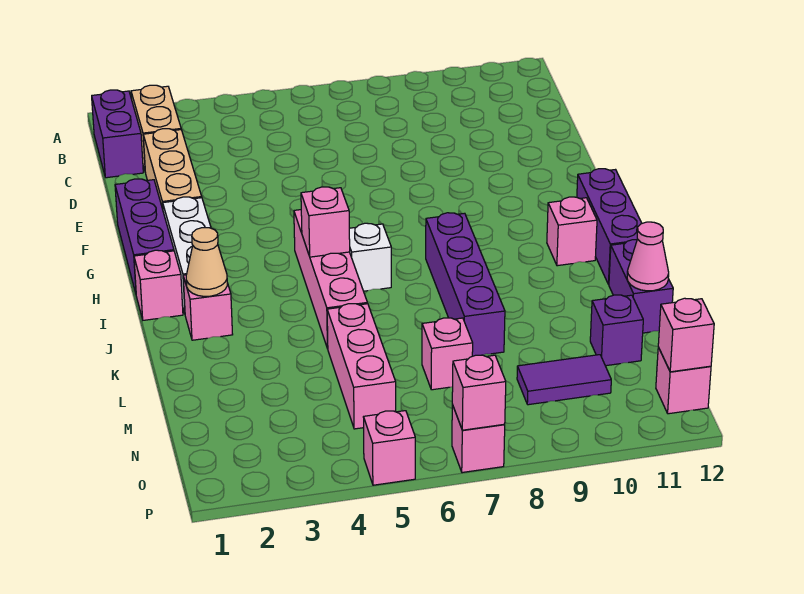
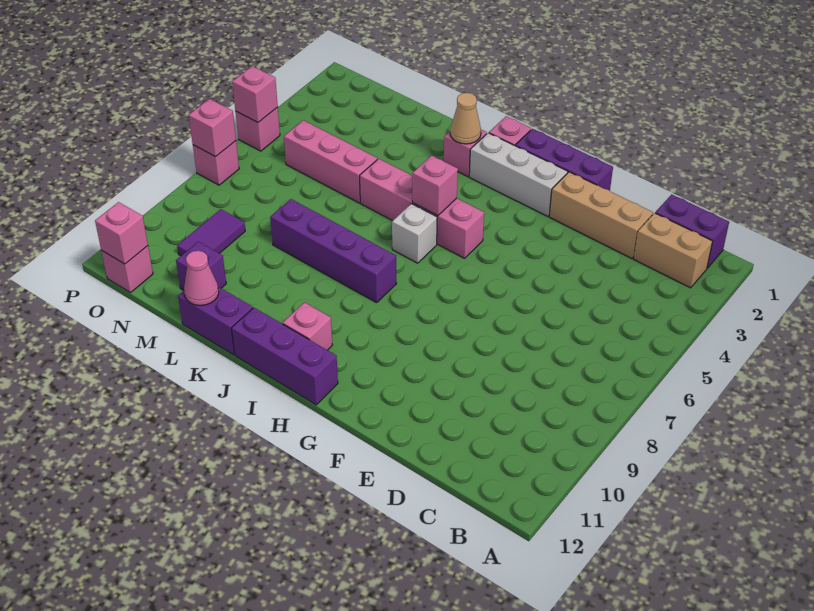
pink 1x1 brick [422,318,473,390] -> pink 1x1 brick moved to [232,66,278,122]

